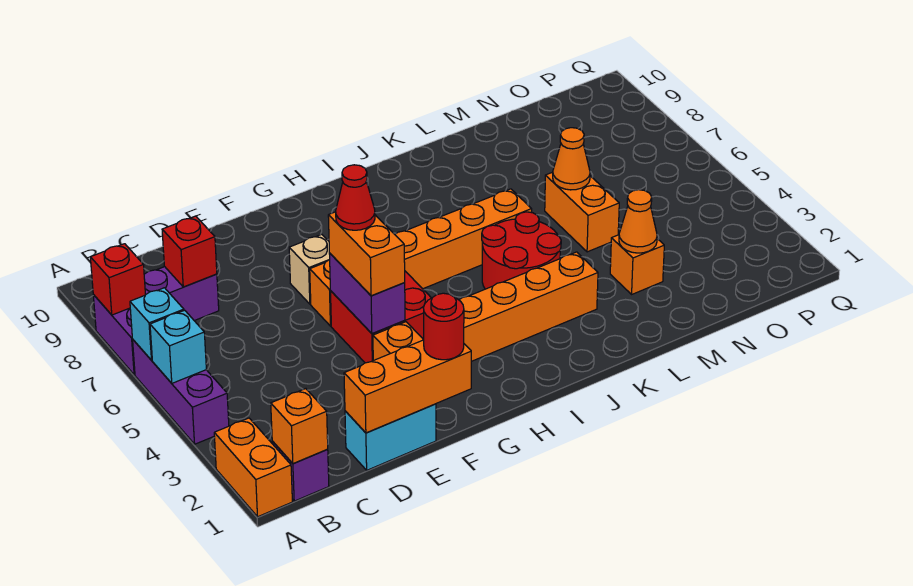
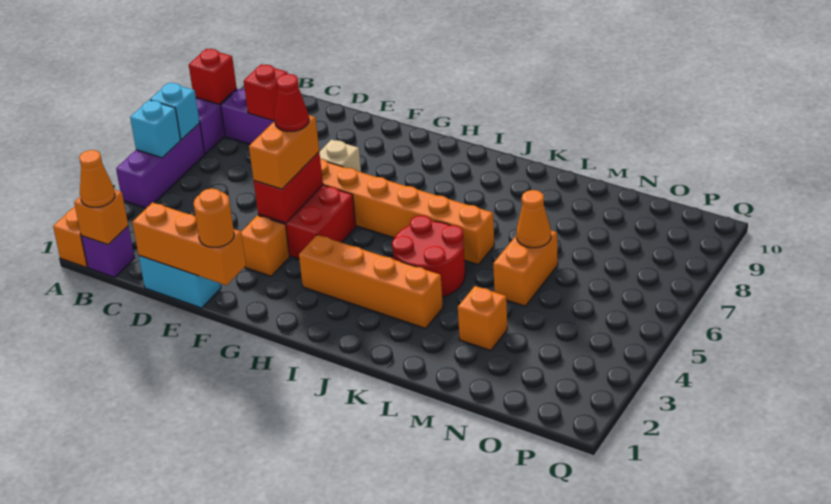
red 1x1 round brick [424,293,464,360] -> orange 1x1 round brick [194,188,234,247]
purple 1x2 brick [329,253,405,333] -> red 1x2 brick [254,152,323,223]
orange 1x1 cone [619,190,657,253] -> orange 1x1 cone moved to [79,150,115,207]

